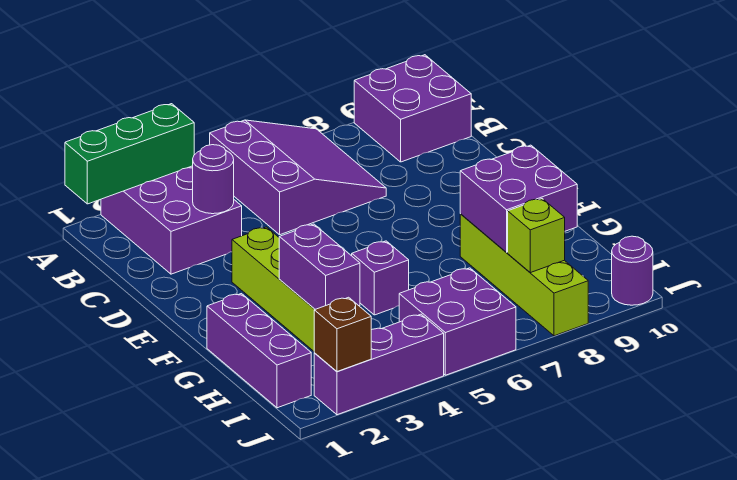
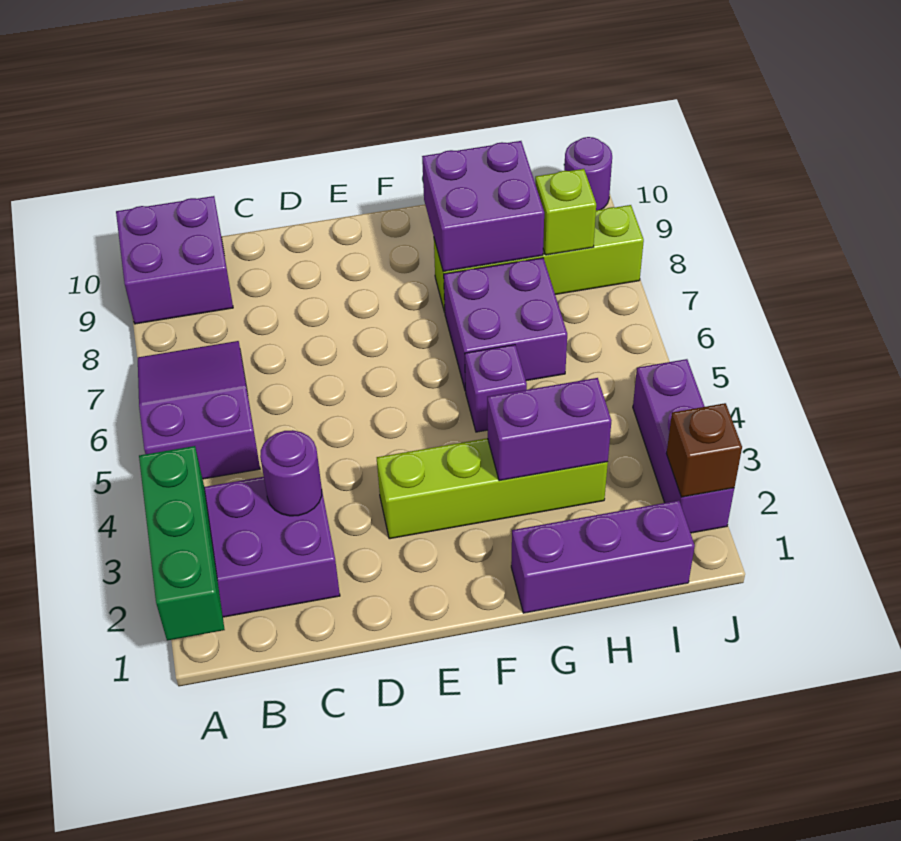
purple 3x3 slope [210,120,386,235] -> purple 2x3 slope [138,341,260,479]
purple 2x2 brick [399,268,516,375] -> purple 2x2 brick moved to [444,258,567,389]

